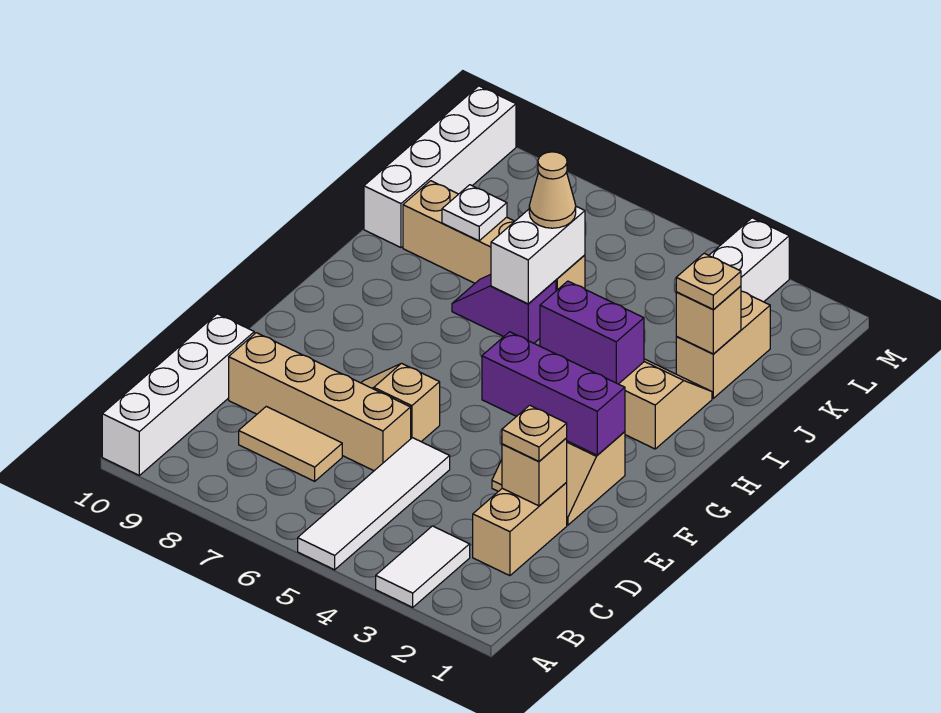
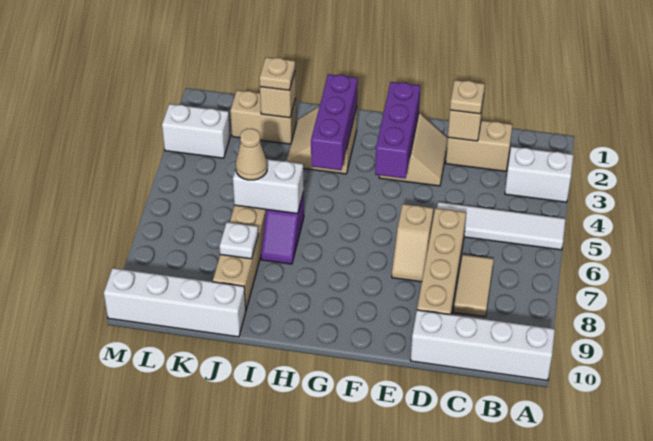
white 1x2 tile [376,526,470,607] -> white 1x2 brick [505,147,573,202]
purple 1x2 brick [540,281,644,384] -> purple 1x3 brick [311,74,358,170]

